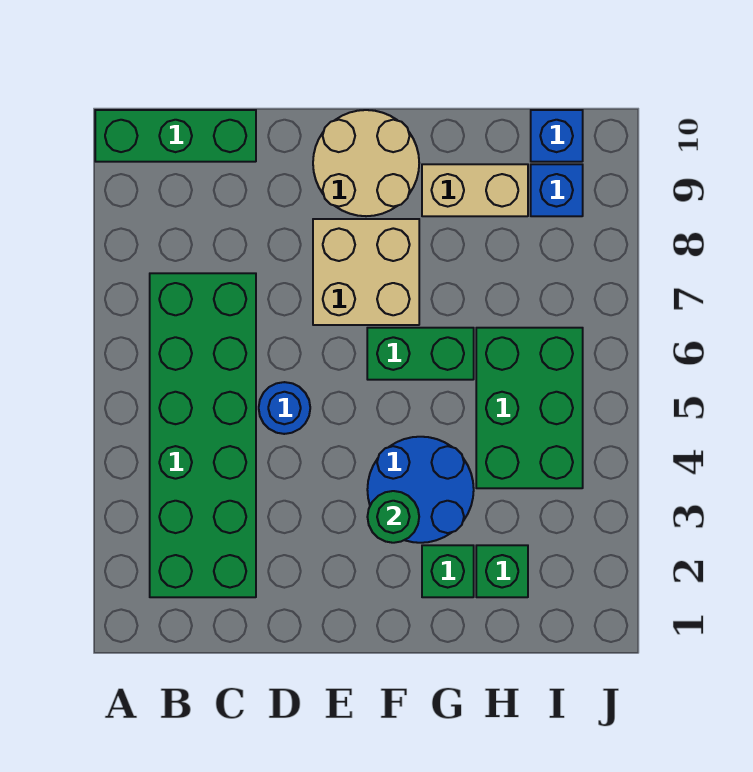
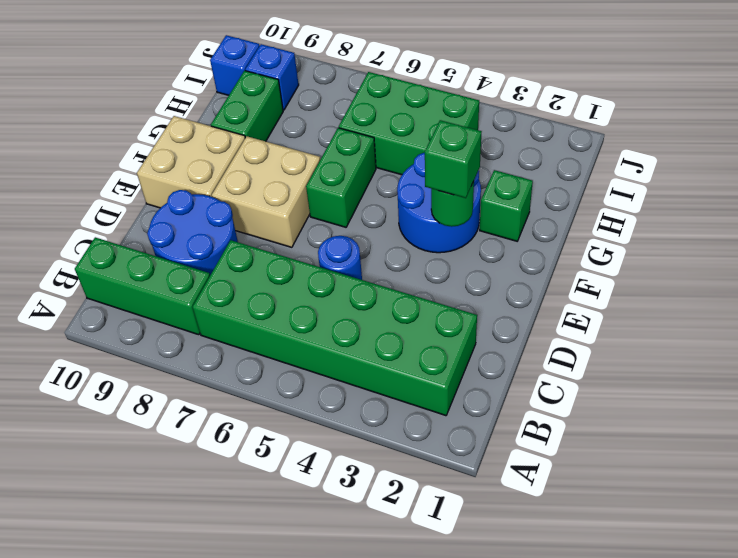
green 1x3 brick [95,110,256,162] -> green 1x3 brick turned to [75,237,210,335]
none -> blue 2x2 round brick [147,190,238,275]
tan 2x2 round brick [313,110,419,216] -> tan 2x2 brick [137,116,245,208]
tan 1x2 brick [422,164,528,216] -> green 1x2 brick [211,71,283,141]
green 1x1 brick [476,545,528,597] -> green 1x1 brick moved to [425,120,482,198]

